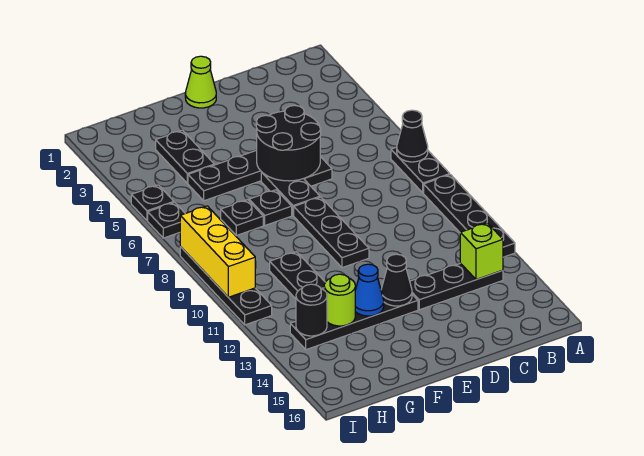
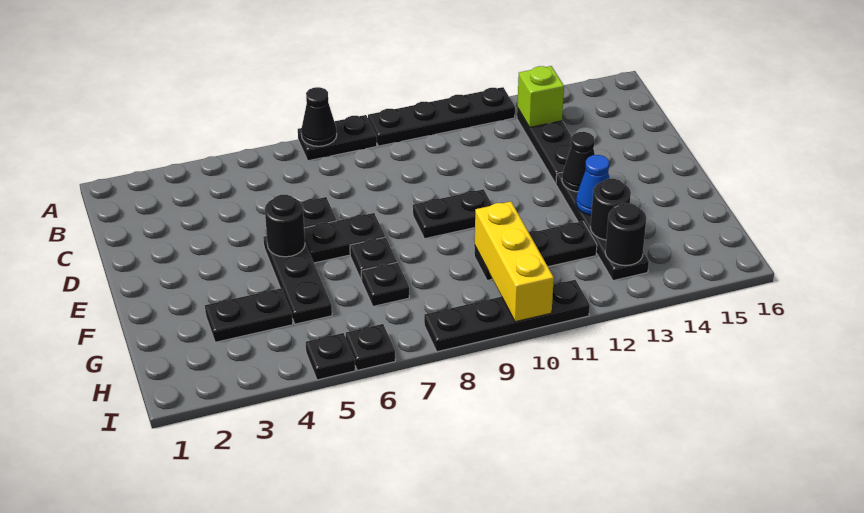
black 2x2 round brick [256,105,321,181] -> black 1x1 round brick [265,195,305,257]
lime 1x1 cone [185,56,216,108] -> none
black 1x3 plate [294,197,369,268] -> black 1x2 plate [413,189,492,239]
lime 1x1 round brick [324,274,355,326] -> black 1x1 round brick [590,179,631,240]
yellow 1x3 brick [180,206,255,297] -> yellow 1x3 brick turned to [475,202,554,322]

